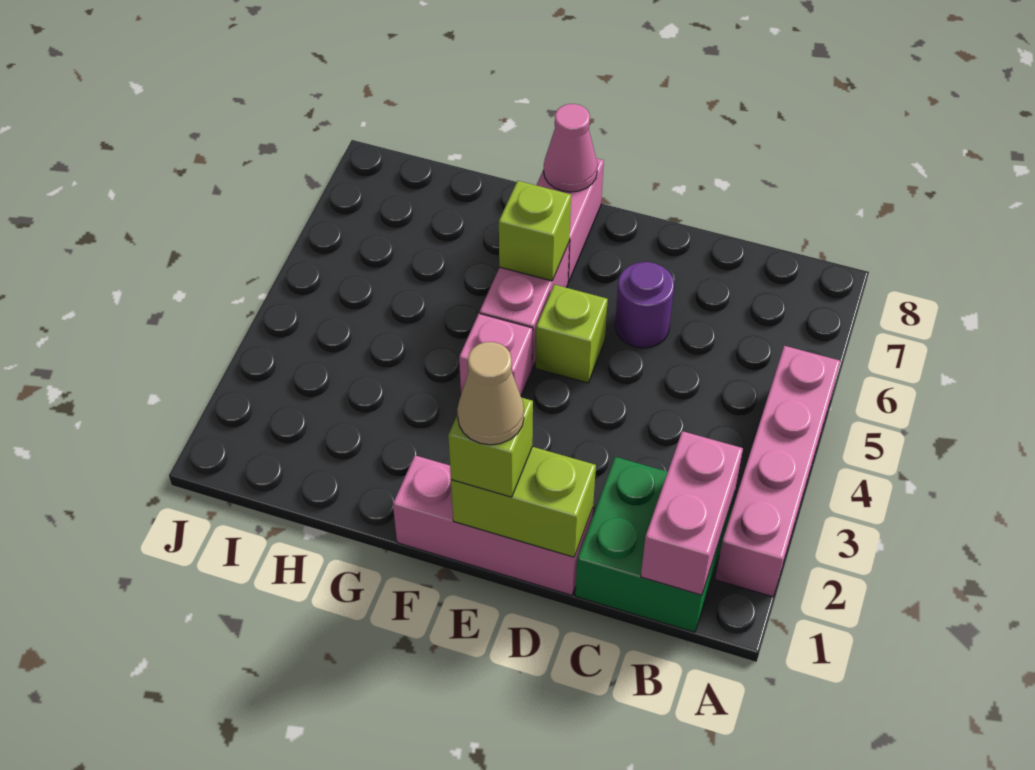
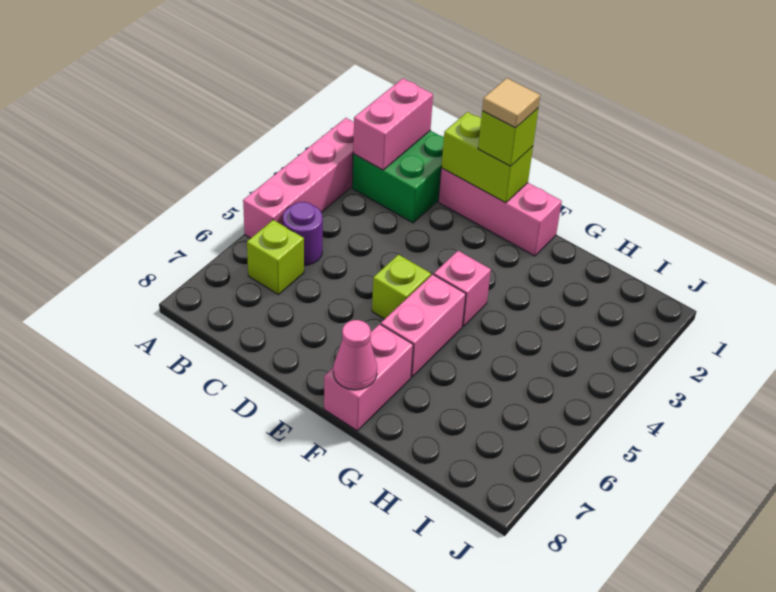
purple 1x1 round brick [615,262,674,348] -> purple 1x1 round brick moved to [283,202,323,265]
tan 1x1 cone [457,342,524,445] -> tan 1x1 tile [482,78,540,128]
lime 1x1 brick [499,181,571,281] -> lime 1x1 brick moved to [247,220,304,295]

